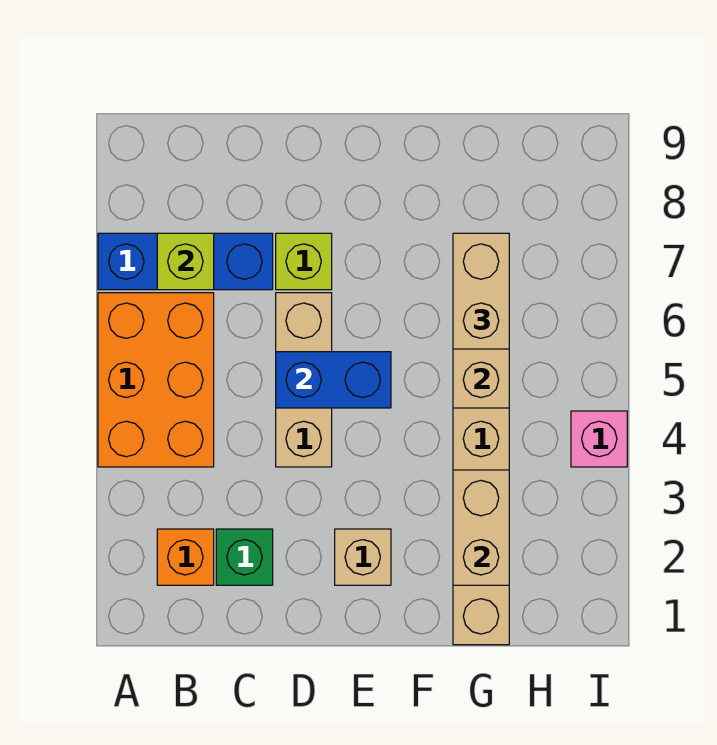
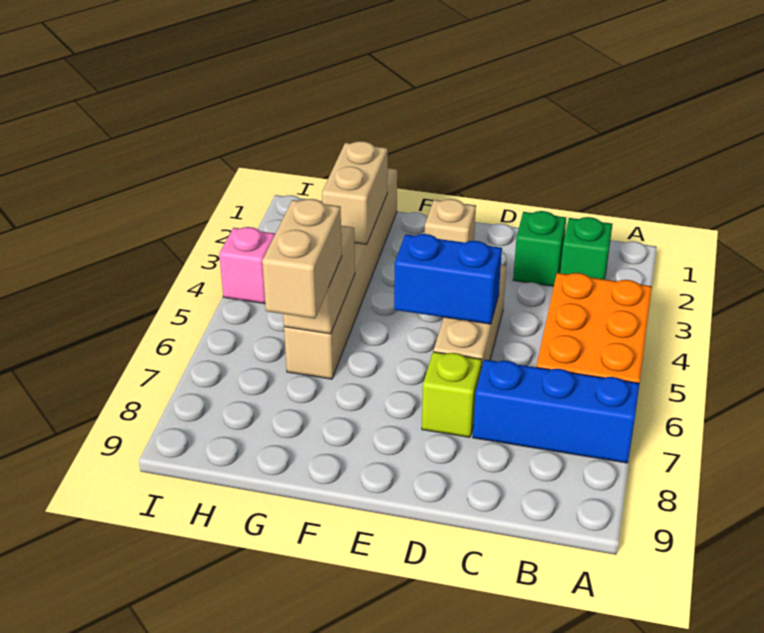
orange 1x1 brick [157,529,214,585] -> green 1x1 brick [560,217,612,279]
lime 1x1 brick [157,233,214,290] -> none

